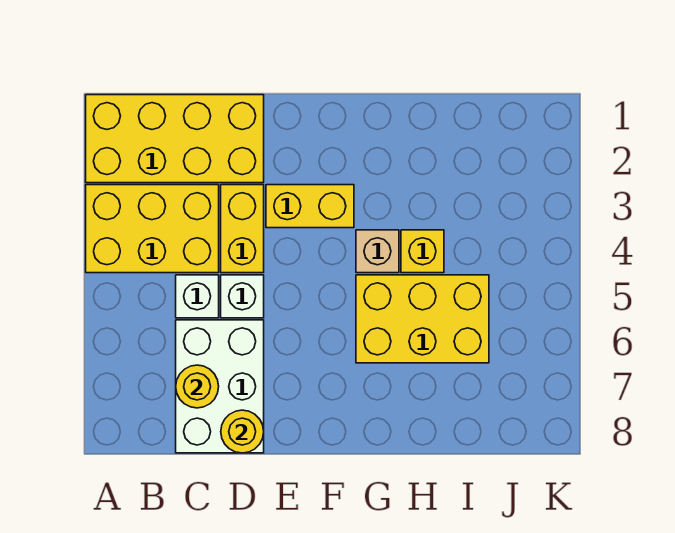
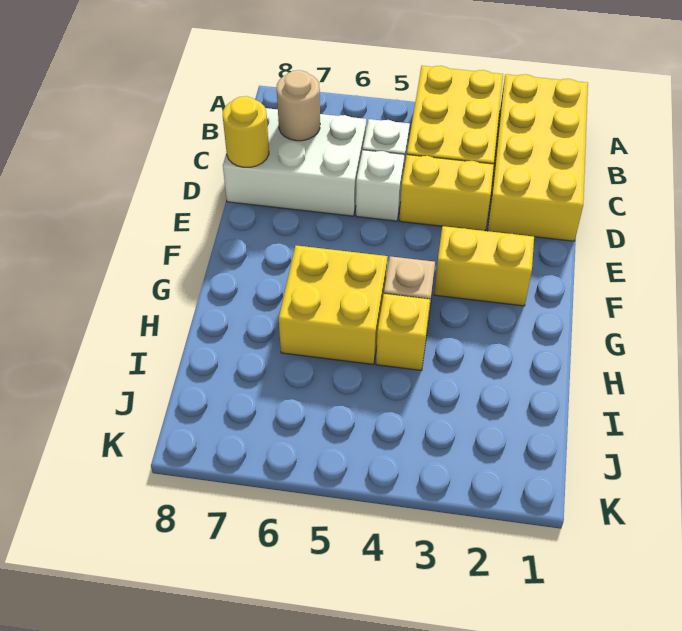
yellow 1x1 round brick [176,365,219,408] -> tan 1x1 round brick [277,70,320,141]
yellow 1x2 brick [266,185,354,228] -> yellow 1x2 brick turned to [434,226,534,306]
yellow 2x3 brick [356,275,489,363] -> yellow 2x2 brick [279,245,388,364]

